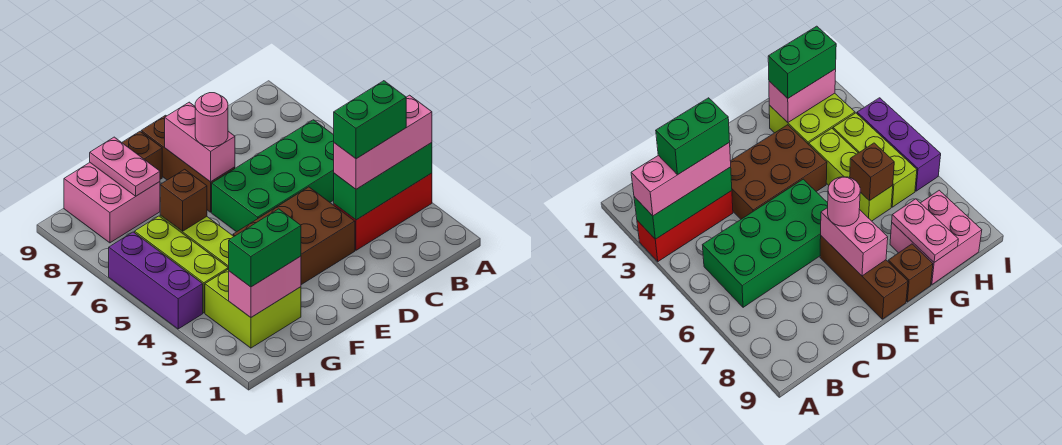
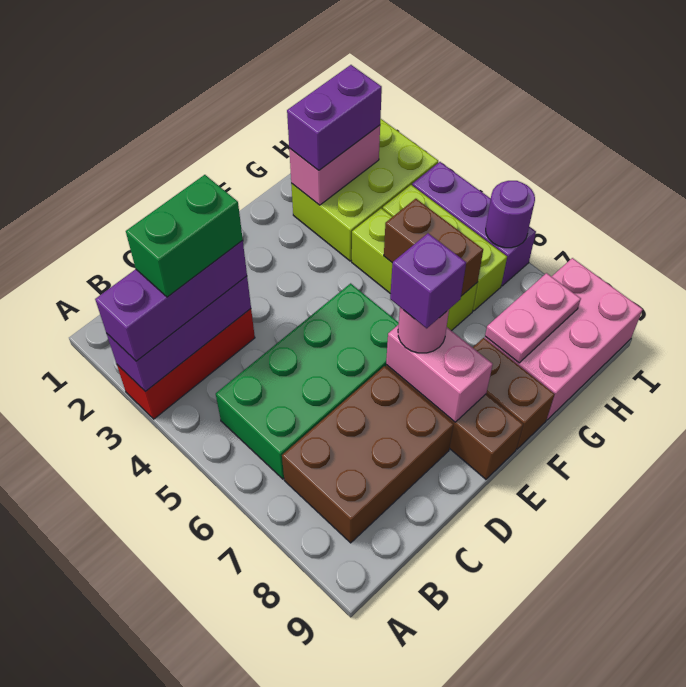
green 1x3 brick [334,143,432,220] -> purple 1x3 brick [106,276,251,392]
pink 1x3 brick [334,95,432,189] -> purple 1x3 brick [95,241,247,361]
brown 2x3 brick [233,187,355,285] -> brown 2x3 brick moved to [282,366,454,543]
none -> purple 1x1 brick [390,233,466,328]
brown 1x1 brick [122,132,162,179] -> brown 1x2 brick [473,338,555,449]
lime 2x2 brick [205,269,301,348] -> lime 2x3 brick [291,119,438,261]
green 1x2 brick [229,209,301,287] -> purple 1x2 brick [287,65,382,170]
brown 1x1 brick [160,169,207,231] -> brown 1x2 brick [384,199,483,296]
pink 2x2 brick [64,163,160,243] -> pink 2x3 brick [485,258,643,420]
pink 1x2 plate [90,137,160,196] -> pink 1x2 plate turned to [485,273,581,363]
none -> purple 1x1 round brick [486,181,535,248]

